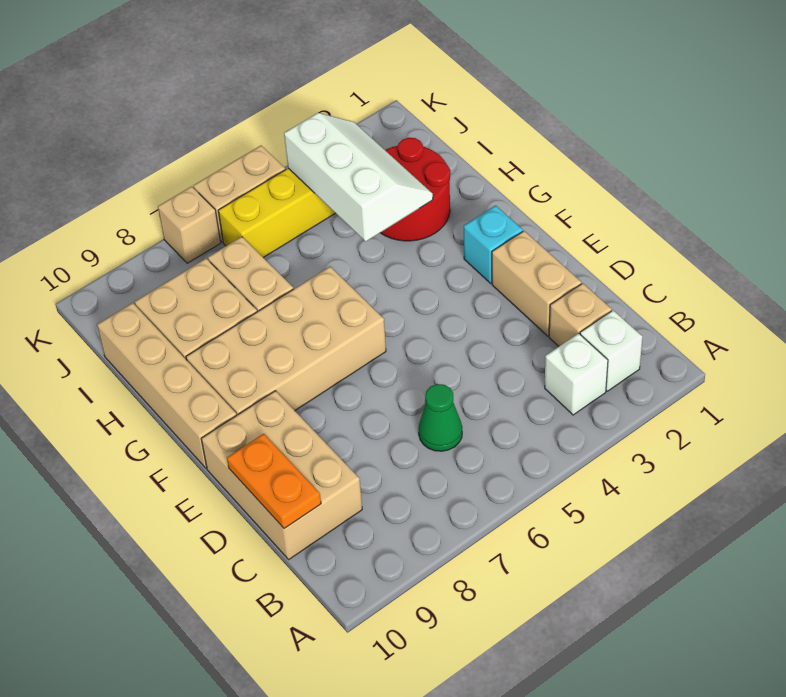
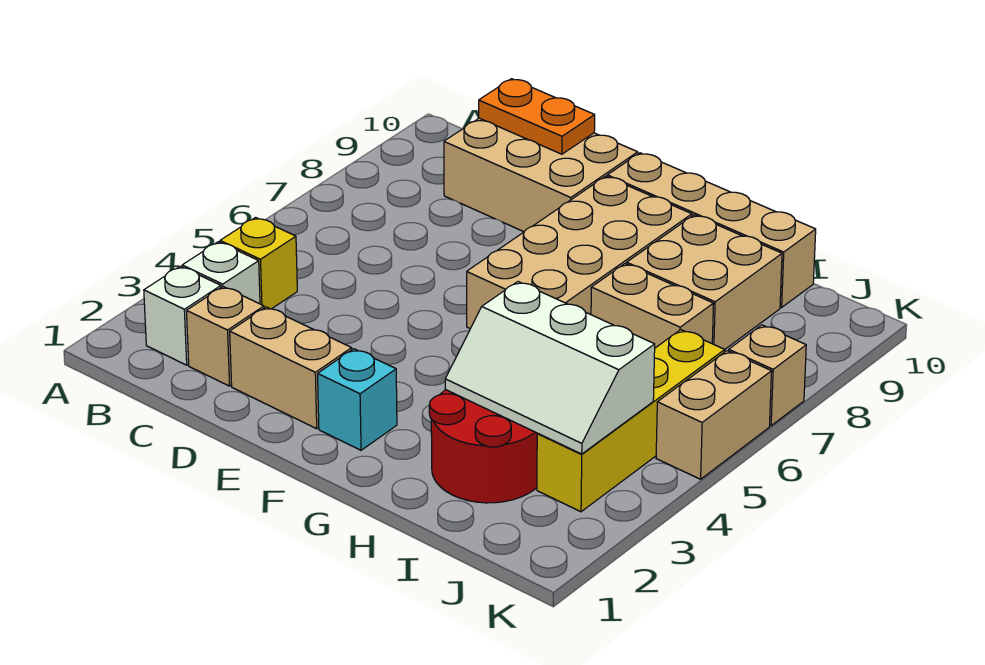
none -> yellow 1x1 brick [220,218,297,309]
green 1x1 cone [419,384,462,451] -> none

